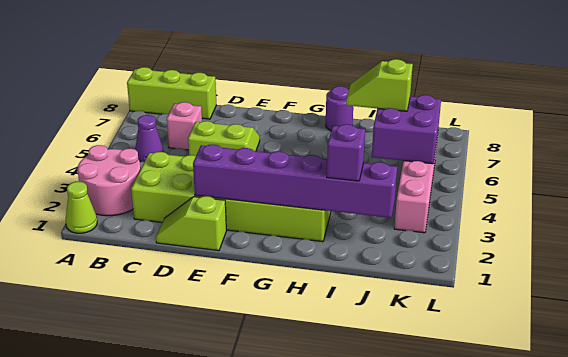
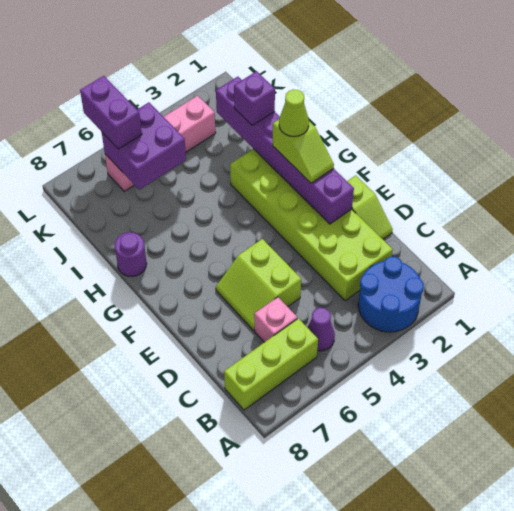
lime 1x1 cone [66,182,97,233] -> lime 1x1 cone moved to [279,89,309,136]
pink 2x2 round brick [77,145,141,216] -> blue 2x2 round brick [358,256,424,332]
lime 1x3 brick [127,67,216,119] -> lime 1x3 brick turned to [224,318,318,410]
lime 1x2 slope [346,59,413,111] -> lime 1x2 slope moved to [273,119,334,183]
none -> purple 1x2 brick [80,76,142,149]

